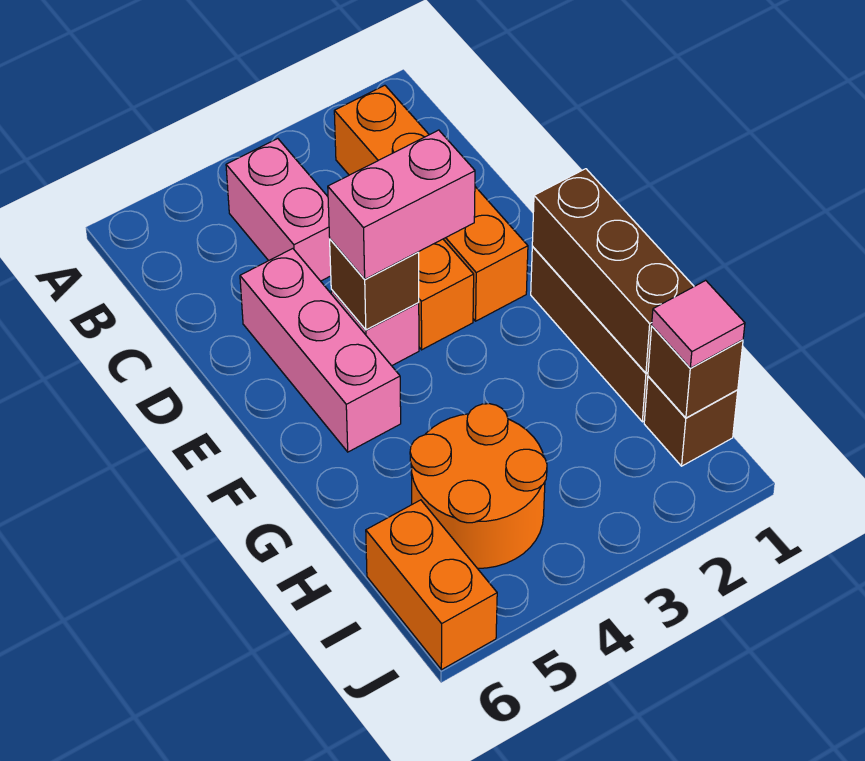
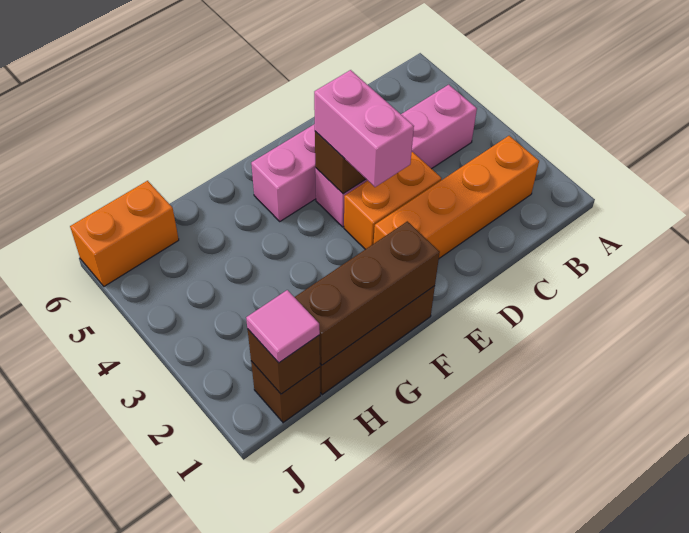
orange 2x2 round brick [410,404,547,568] -> none

